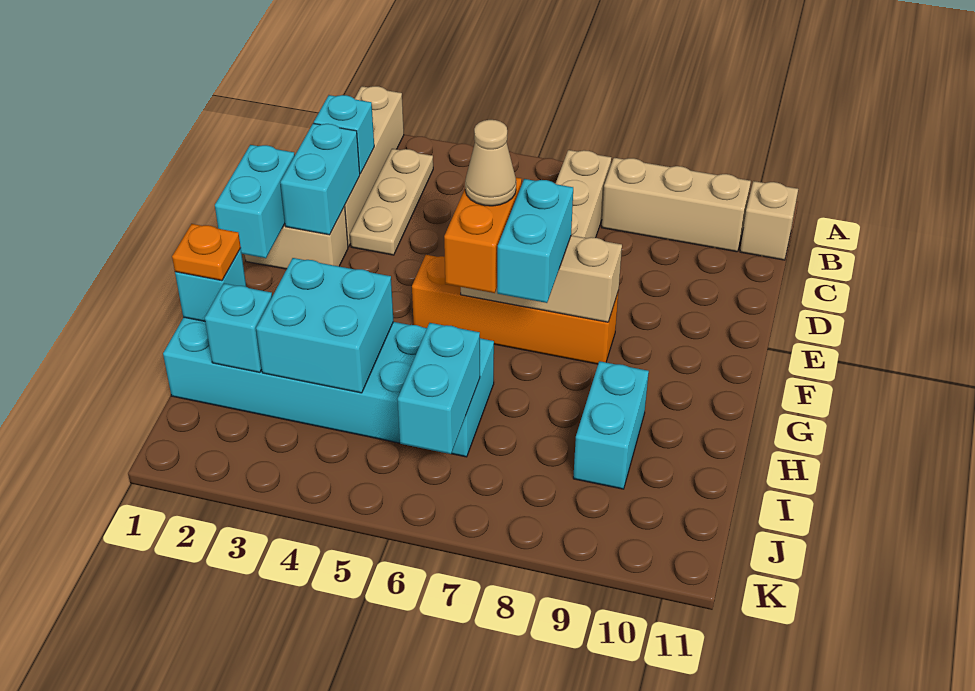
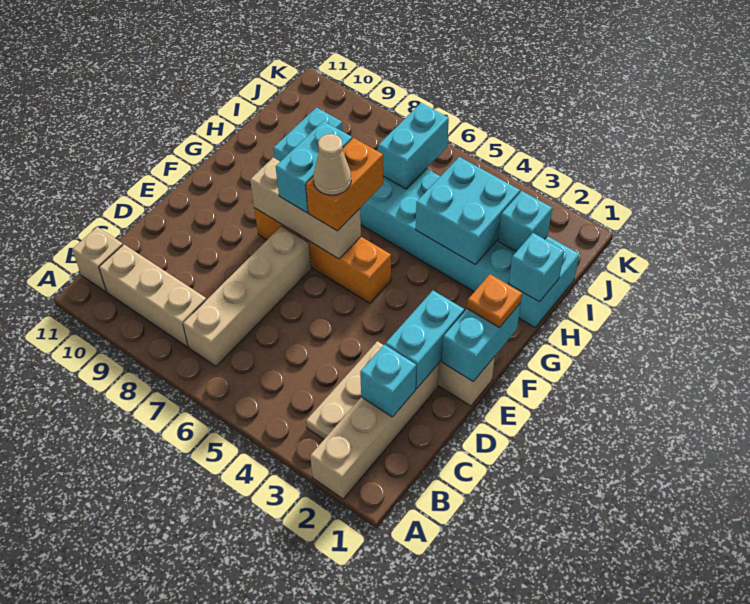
orange 1x1 plate [172,224,241,281] -> orange 1x1 plate moved to [467,274,522,328]

